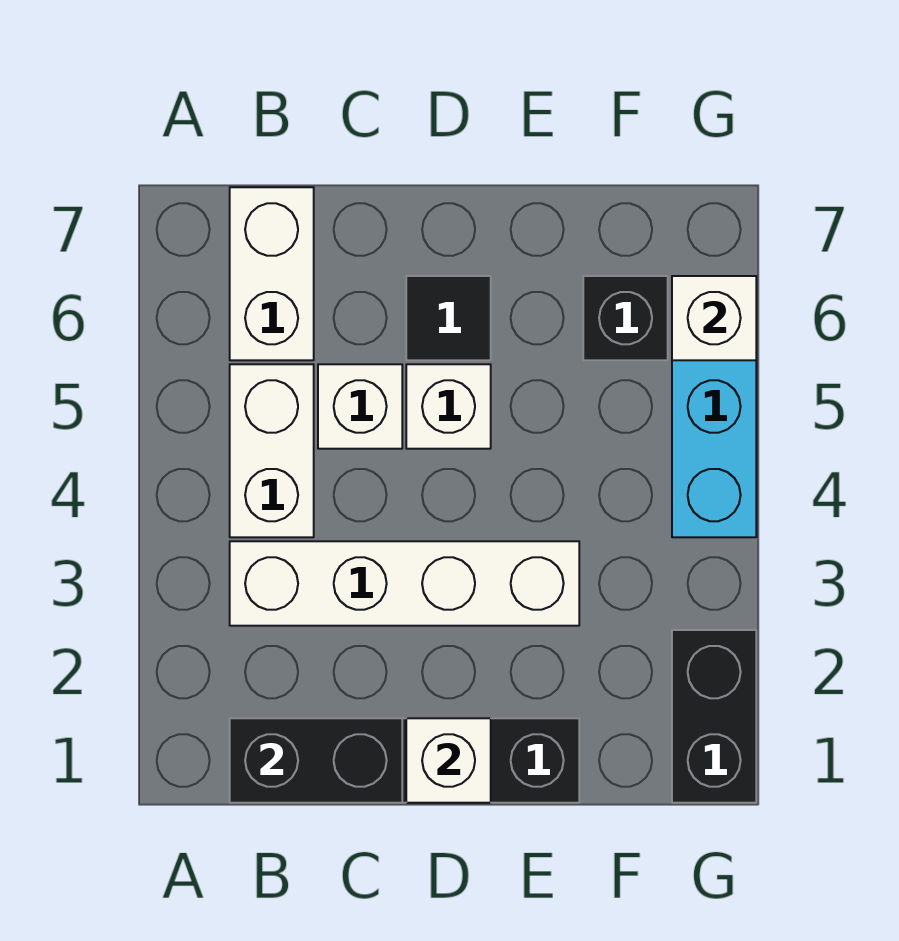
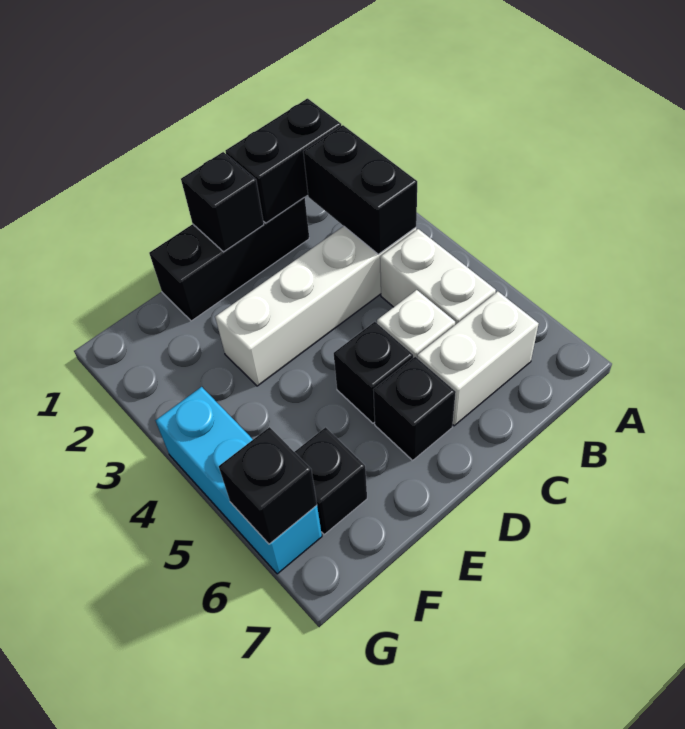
white 1x2 brick [230,187,314,360] -> white 1x2 brick turned to [417,291,539,426]
white 1x1 brick [406,718,491,803] -> black 1x1 brick [181,152,264,252]
white 1x1 brick [406,364,491,449] -> black 1x1 brick [334,322,413,423]
black 1x1 tile [406,276,491,360] -> black 1x1 brick [374,357,456,460]
black 1x2 brick [672,630,756,803] -> black 1x2 brick moved to [303,125,417,254]
white 1x1 brick [672,276,756,360] -> black 1x1 brick [219,427,317,544]

